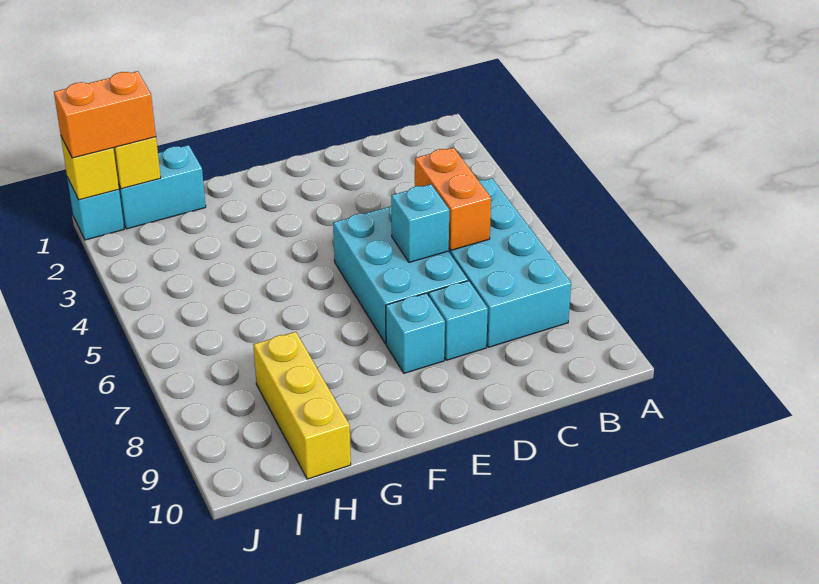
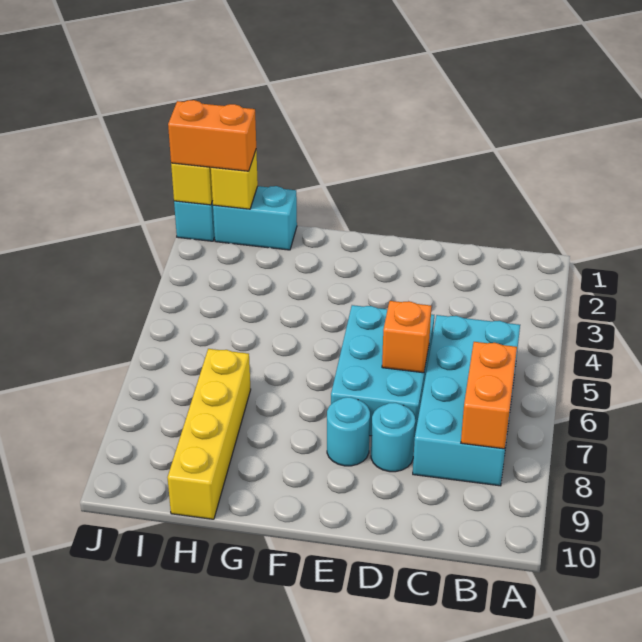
orange 1x2 brick [415,147,491,250] -> orange 1x2 brick moved to [461,342,517,449]
cyan 1x1 brick [391,184,449,262] -> orange 1x1 brick [382,301,431,373]
cyan 1x1 brick [429,281,488,360] -> cyan 1x1 round brick [371,403,415,472]
cyan 1x1 brick [386,293,445,373] -> cyan 1x1 round brick [327,397,370,466]
yellow 1x3 brick [253,332,351,479] -> yellow 1x4 brick [167,349,251,519]

